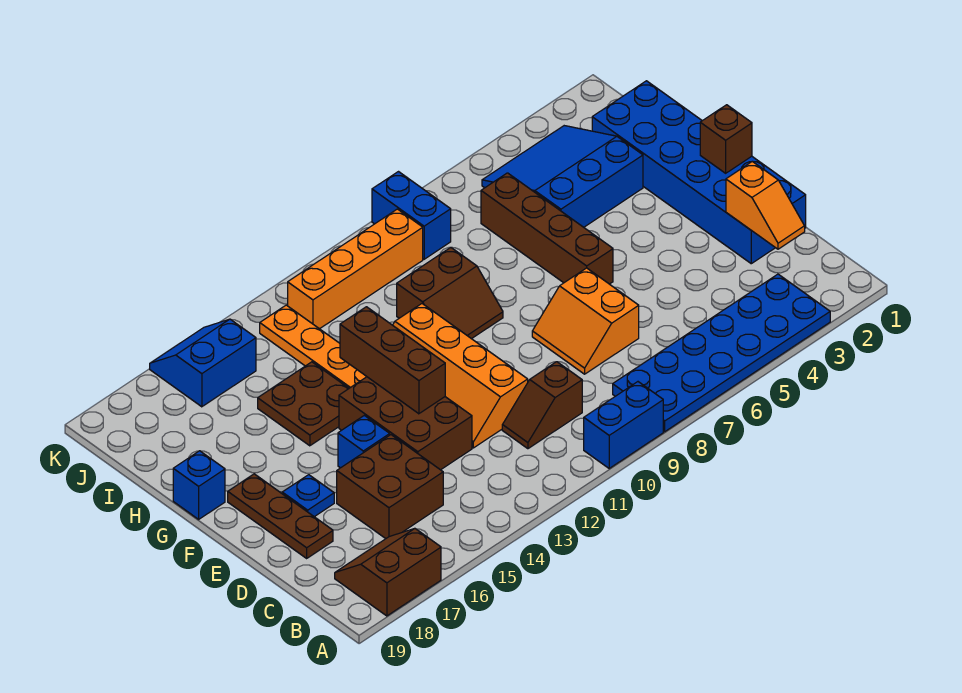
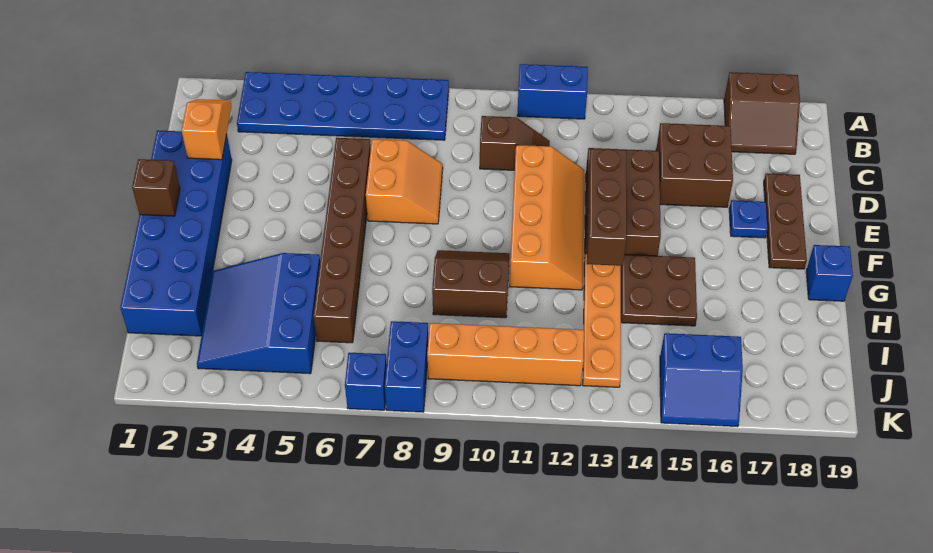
blue 1x2 brick [584,382,663,468] -> blue 1x2 brick moved to [517,64,588,119]
blue 1x1 brick [338,415,390,468] -> blue 1x1 brick moved to [345,353,387,410]
brown 1x4 brick [481,173,613,284] -> brown 1x6 brick [313,138,371,343]
blue 3x3 slope [482,126,643,227] -> blue 3x3 slope turned to [197,253,320,374]

